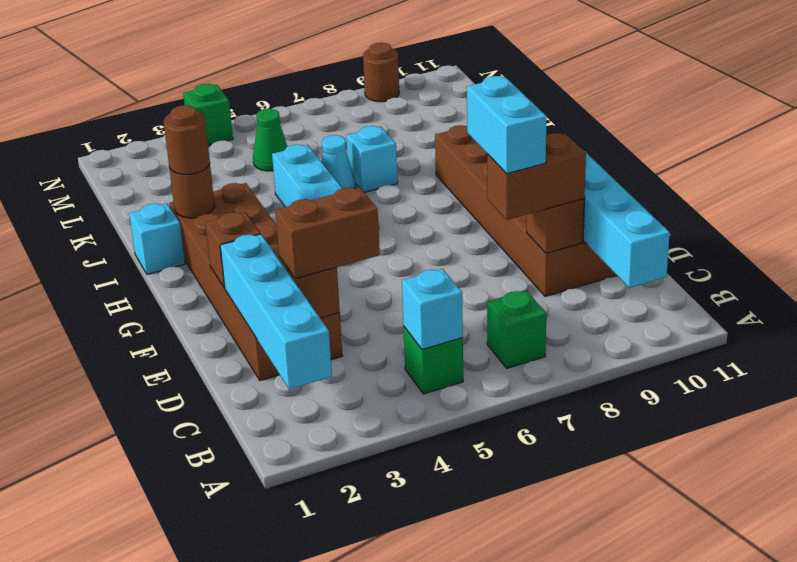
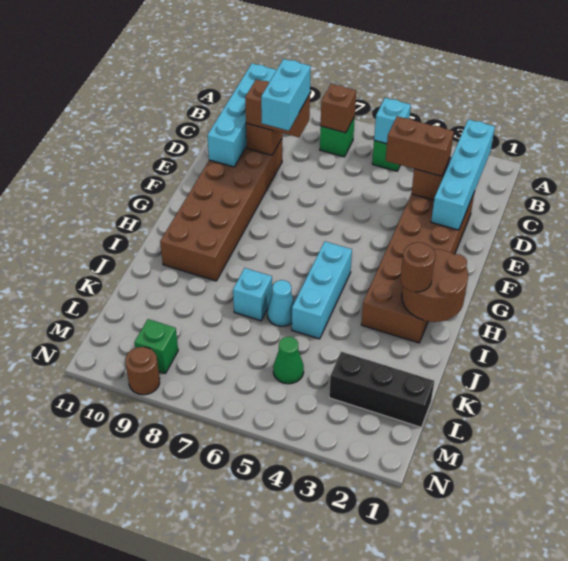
brown 1x1 brick [205,212,260,288] -> brown 1x1 brick moved to [321,84,356,133]
cyan 1x1 brick [129,203,185,274] -> none
brown 1x1 round brick [169,164,215,218] -> brown 2x2 round brick [402,247,468,322]
none -> black 1x3 brick [329,352,434,427]
green 1x1 brick [183,84,233,146] -> green 1x1 brick moved to [134,319,178,374]

